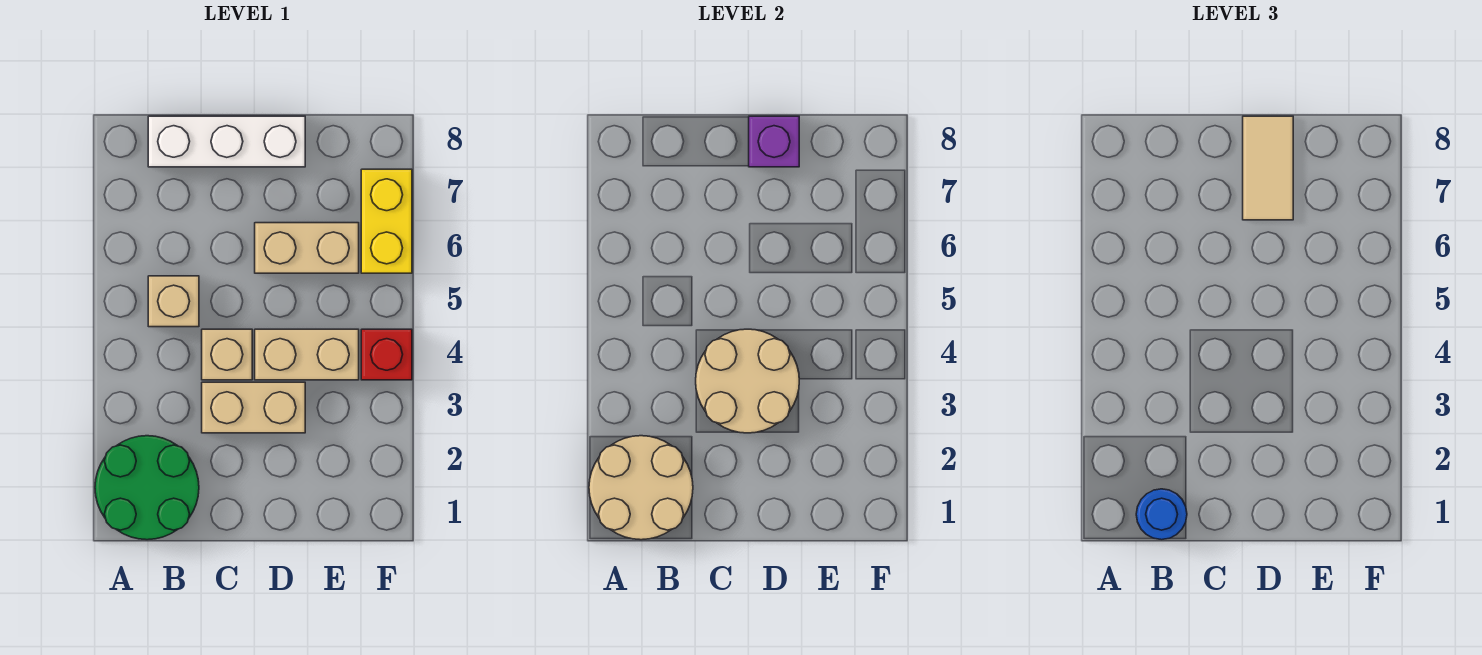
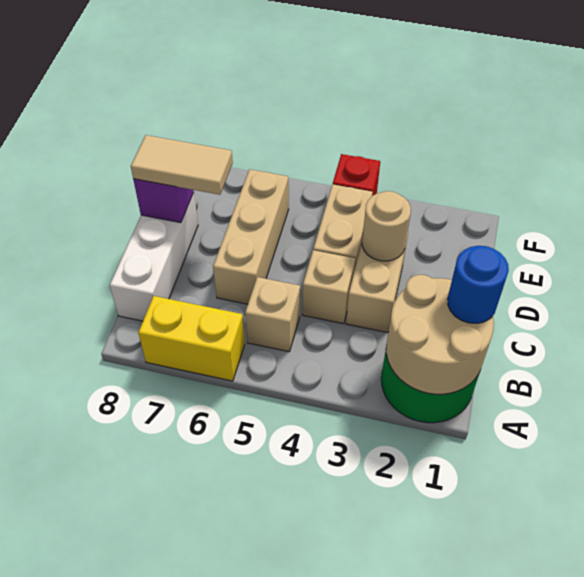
tan 2x2 round brick [696,329,799,433] -> tan 1x1 round brick [362,191,411,261]
tan 1x2 brick [255,223,359,273] -> tan 1x3 brick [213,169,289,304]
yellow 1x2 brick [361,169,412,273] -> yellow 1x2 brick moved to [138,296,245,381]

